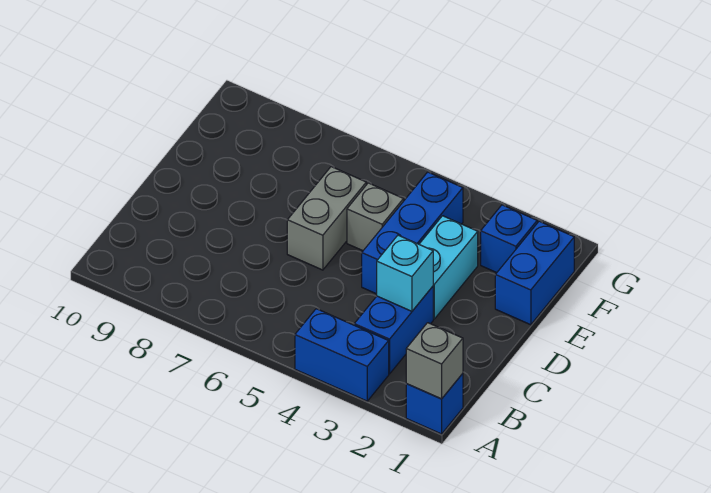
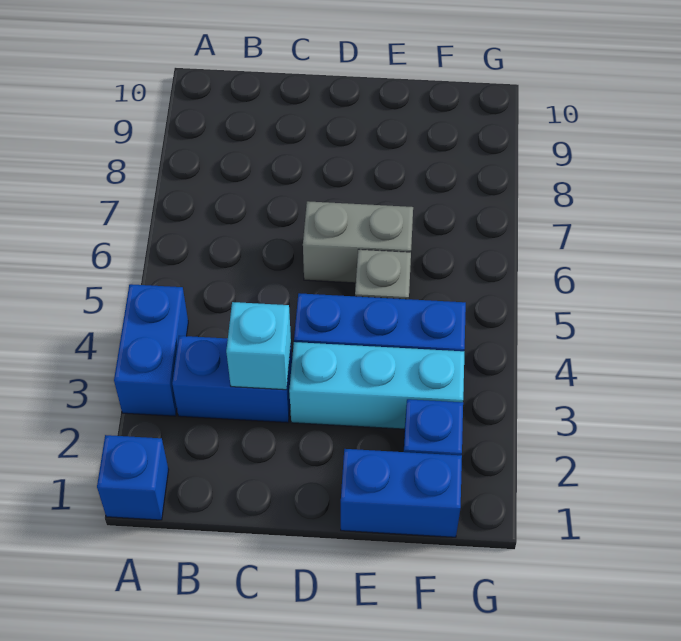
grey 1x1 brick [406,323,463,399] -> none
cyan 1x2 brick [419,216,478,319] -> cyan 1x3 brick [289,342,464,429]

